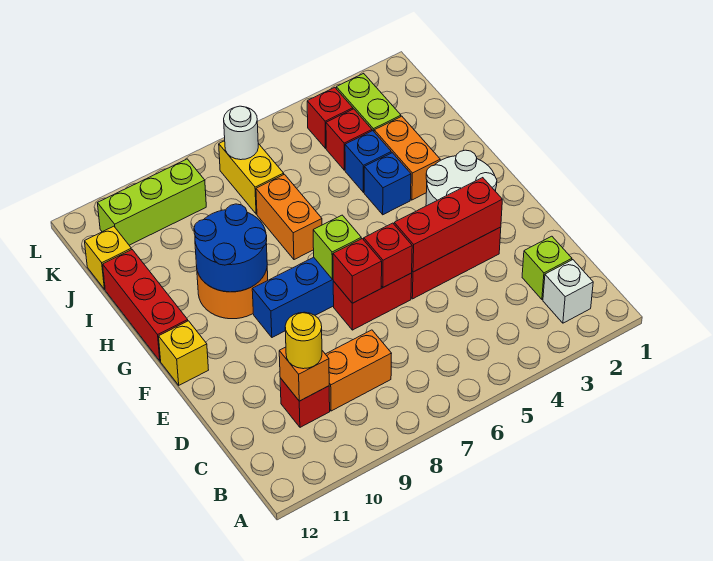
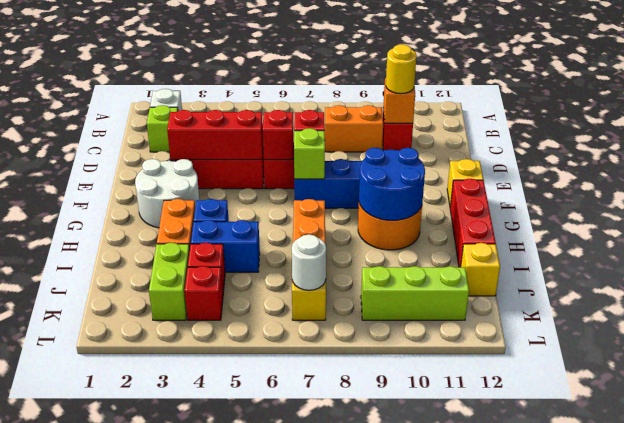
blue 1x1 brick [345,131,391,192] -> blue 1x2 brick [191,220,260,272]

